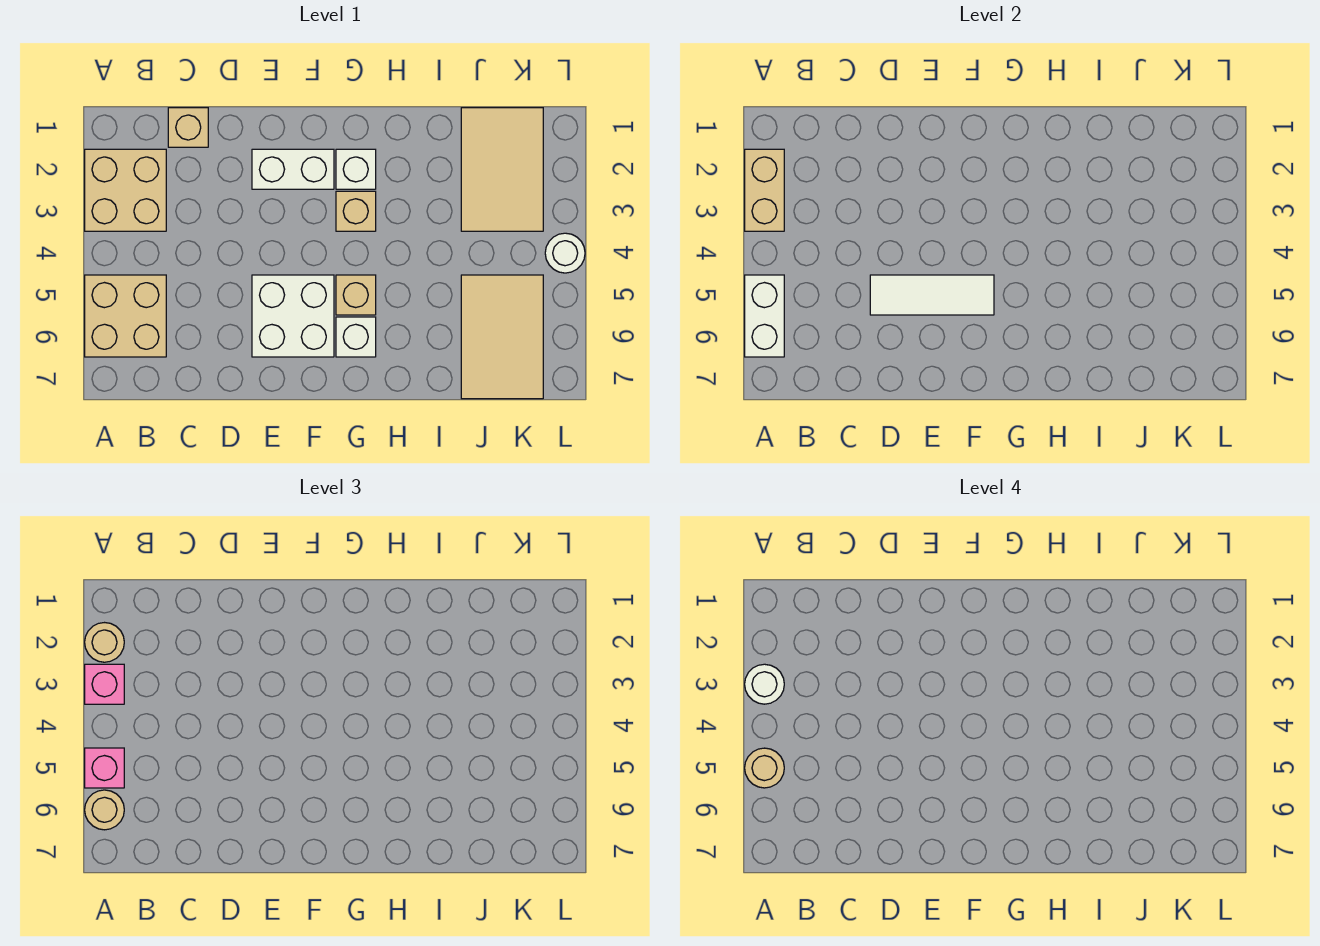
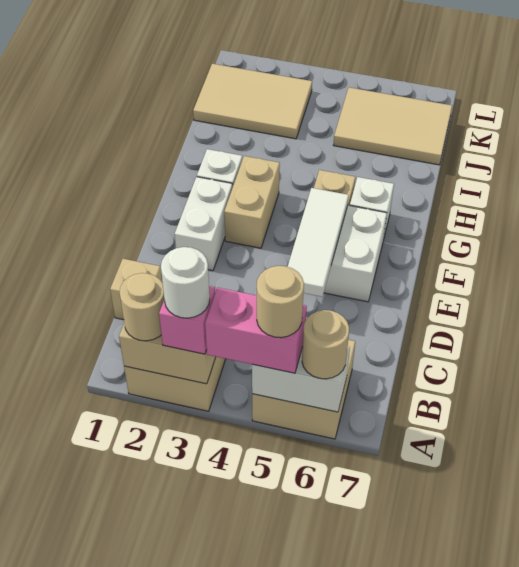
pink 1x1 brick [85,748,124,788] -> pink 1x2 brick [205,288,307,373]
tan 1x1 brick [336,191,376,231] -> tan 1x2 brick [224,156,280,248]
white 1x1 round brick [545,233,585,273] -> none

